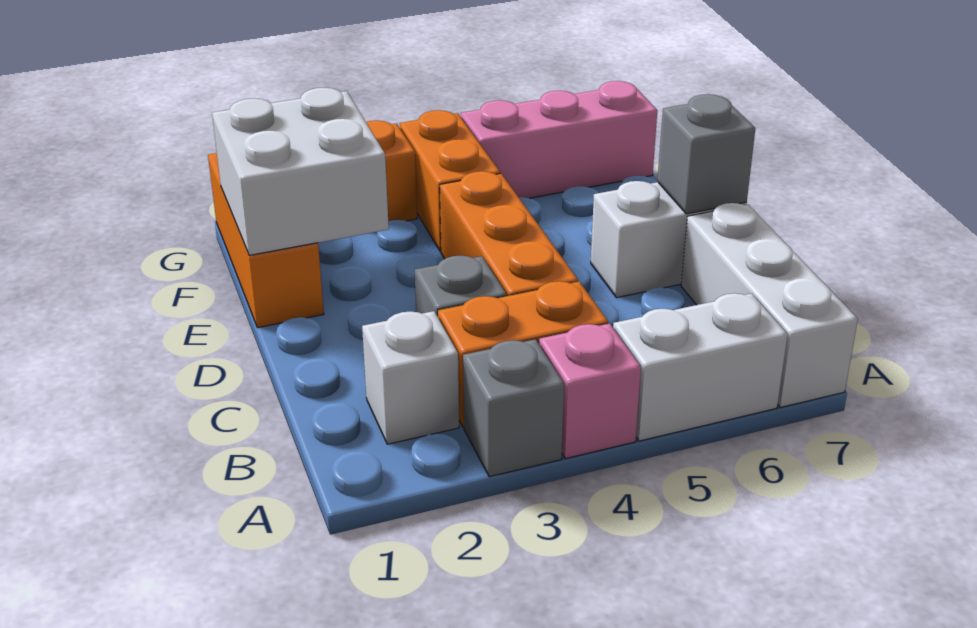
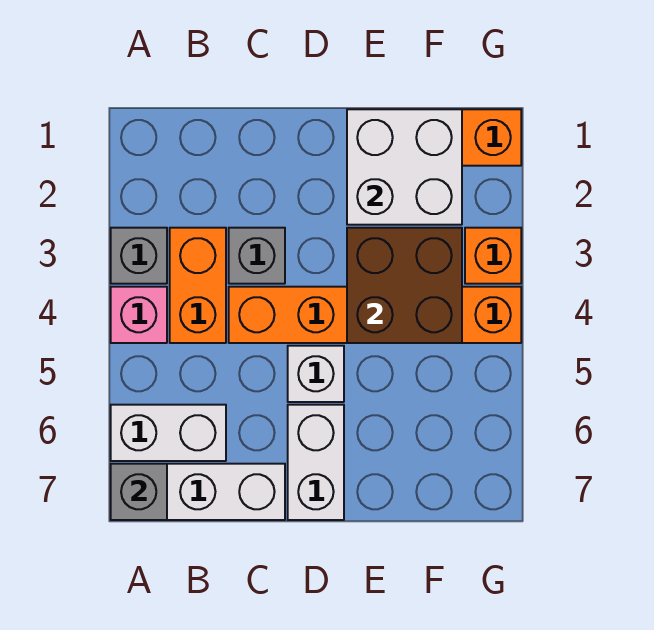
white 1x2 brick [613,293,788,441] -> white 1x2 brick turned to [111,405,226,461]
white 1x1 brick [362,311,459,444] -> white 1x1 brick moved to [288,346,344,402]
grey 1x1 brick [657,94,755,214] -> grey 1x1 brick moved to [111,464,167,520]
none -> brown 2x2 brick [347,228,462,343]
pink 1x3 brick [461,81,657,198] -> none

